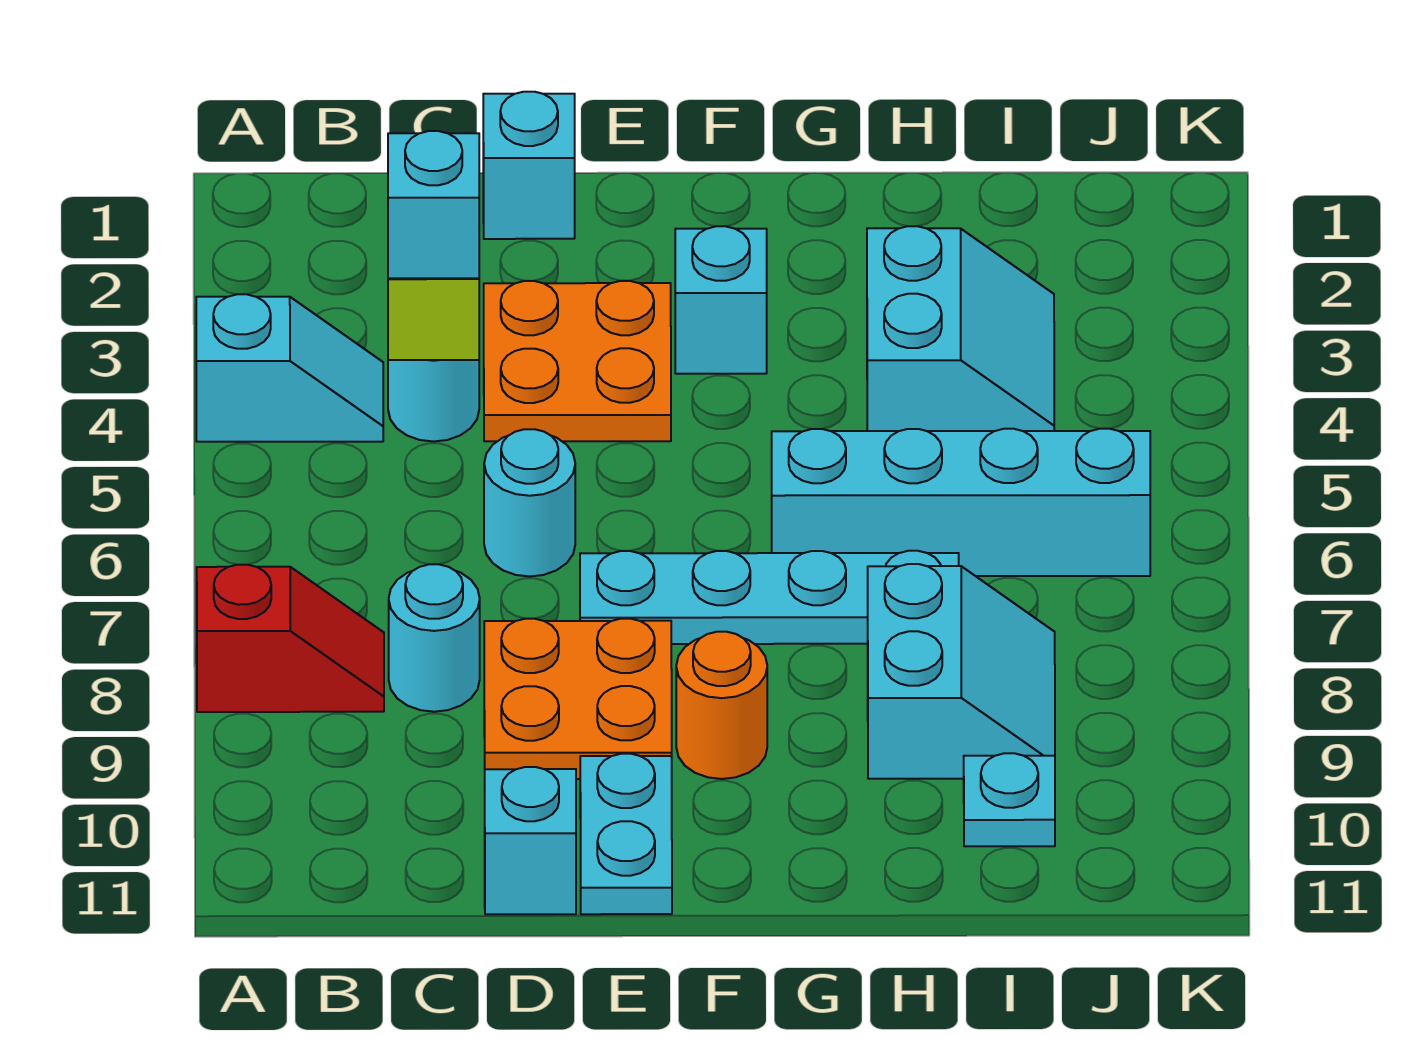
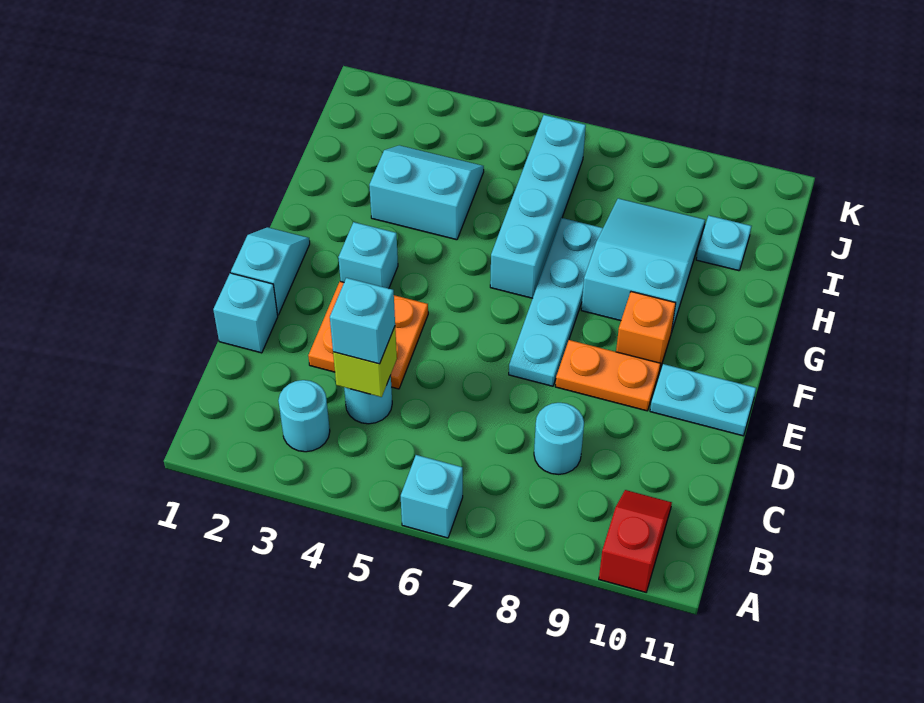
cyan 1x2 slope [196,294,383,442] -> cyan 1x2 slope moved to [231,227,310,315]
red 1x2 slope [197,565,384,712] -> red 1x2 slope moved to [599,490,672,592]
cyan 1x1 round brick [484,429,575,576] -> cyan 1x1 round brick moved to [278,380,330,452]
orange 2x2 plate [484,619,672,779] -> orange 1x2 plate [555,340,661,411]
cyan 1x1 brick [485,767,576,914] -> cyan 1x1 brick moved to [401,455,463,538]
orange 1x1 round brick [676,632,767,779] -> orange 1x1 brick [616,292,676,369]
cyan 2x2 slope [868,564,1055,779] -> cyan 2x3 slope [581,198,705,332]

